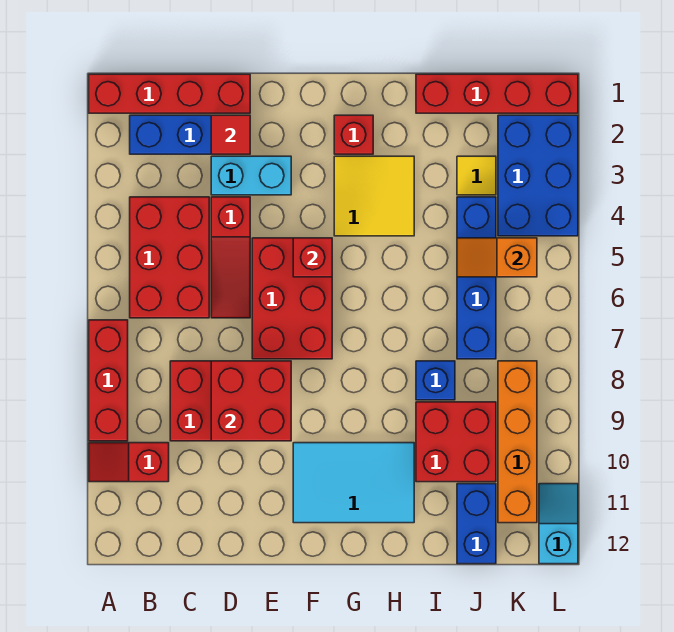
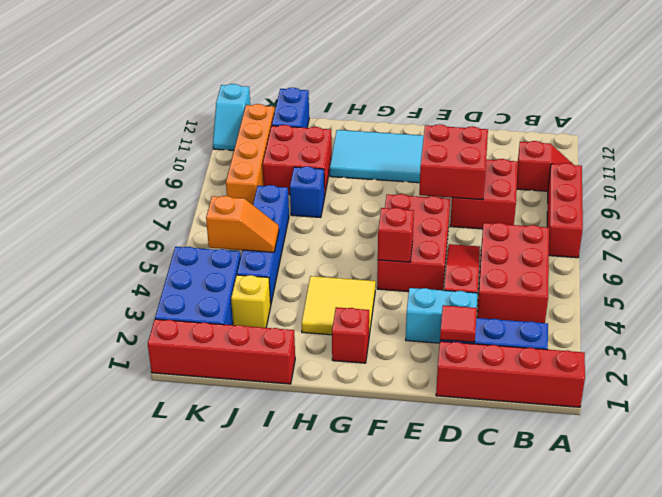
yellow 1x1 tile [457,156,496,195] -> yellow 1x1 brick [231,275,271,328]

